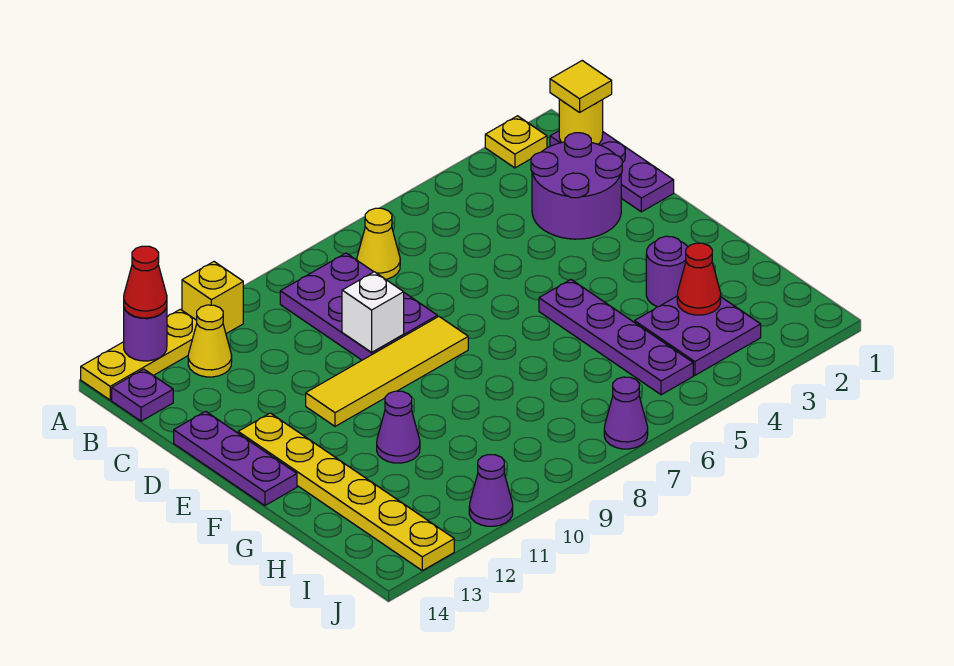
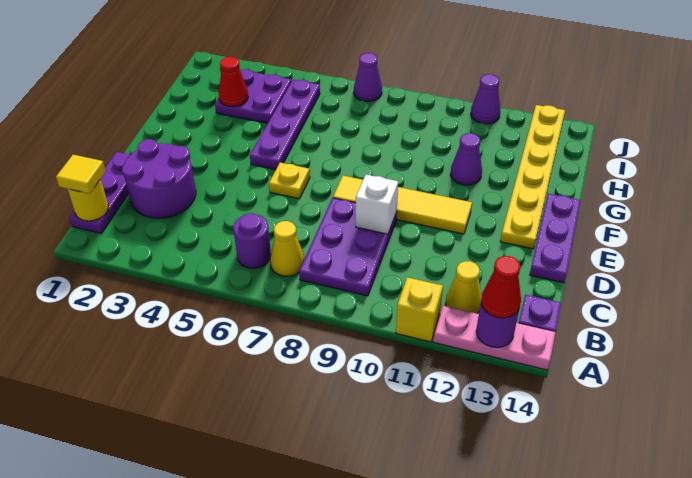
yellow 1x1 plate [485,116,547,168] -> yellow 1x1 plate moved to [269,163,310,199]
yellow 1x3 plate [81,309,197,400] -> pink 1x3 plate [433,306,556,370]
purple 1x1 round brick [646,236,688,307] -> purple 1x1 round brick moved to [233,213,271,268]

